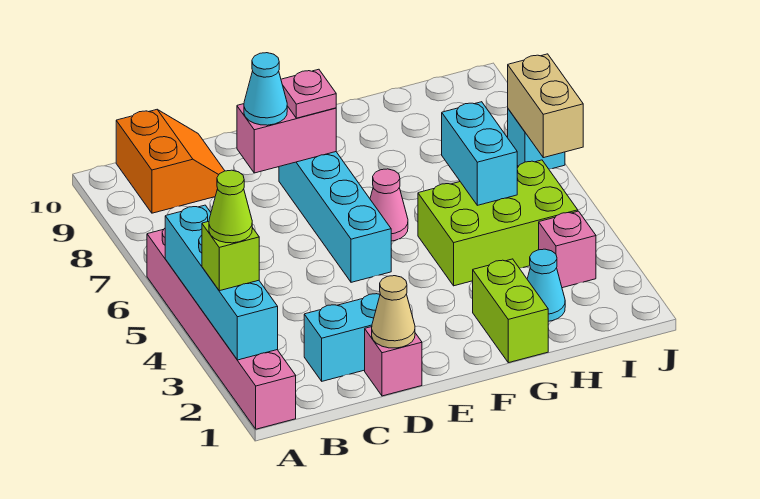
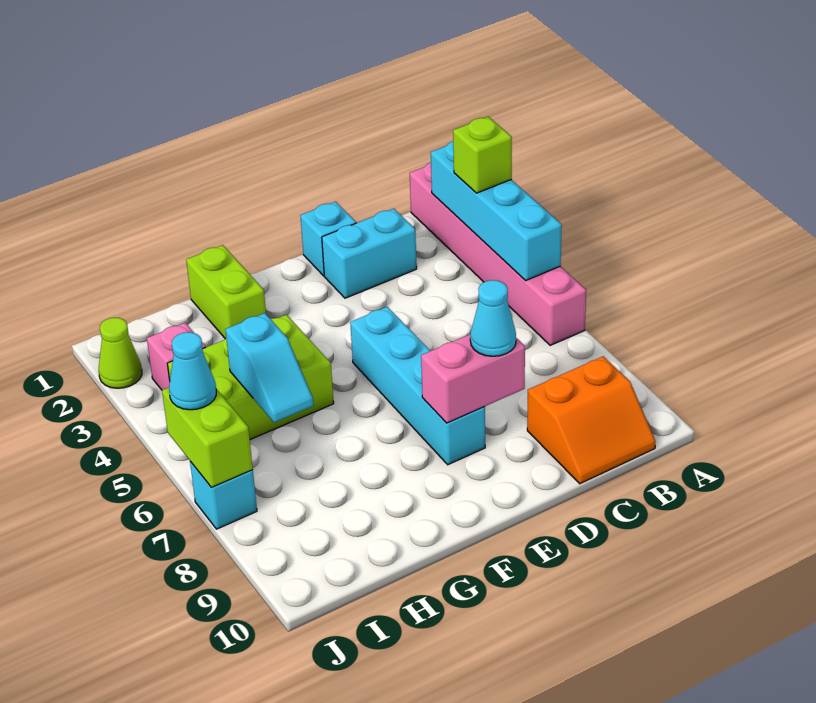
lime 1x1 cone [209,170,252,243] -> lime 1x1 cone moved to [99,318,142,388]
orange 2x2 slope [116,110,225,213] -> orange 2x2 slope turned to [527,356,656,484]
pink 1x1 brick [365,327,422,396] -> cyan 1x1 brick [300,202,356,276]
tan 1x1 cone [372,276,415,348] -> none
pink 1x1 plate [281,69,336,118] -> none
pink 1x1 cone [370,169,408,241] -> none
cyan 1x1 cone [527,249,565,321] -> cyan 1x1 cone moved to [169,332,216,410]
cyan 1x2 brick [442,102,517,205] -> cyan 1x2 slope [225,313,314,422]
tan 1x2 brick [508,54,583,158] -> lime 1x2 brick [162,387,253,487]

